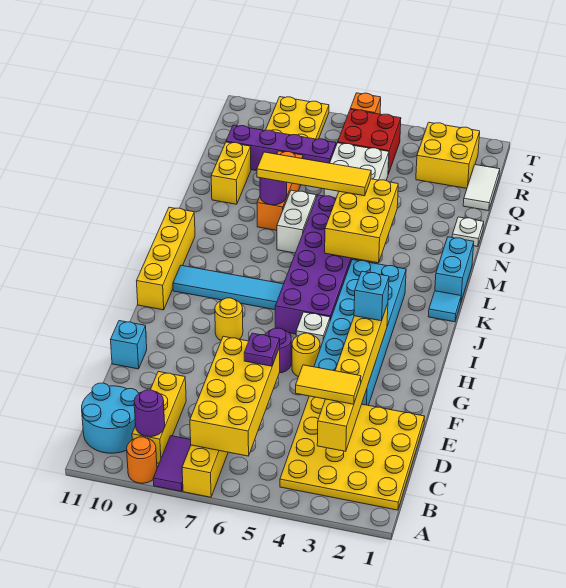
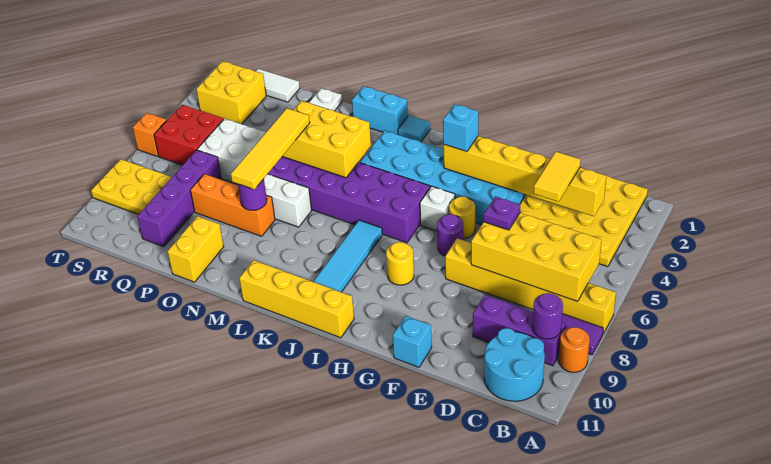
yellow 1x3 brick [132,372,186,463] -> purple 1x3 brick [473,295,566,366]
yellow 1x2 brick [211,142,251,204] -> yellow 1x2 brick turned to [168,216,224,282]

